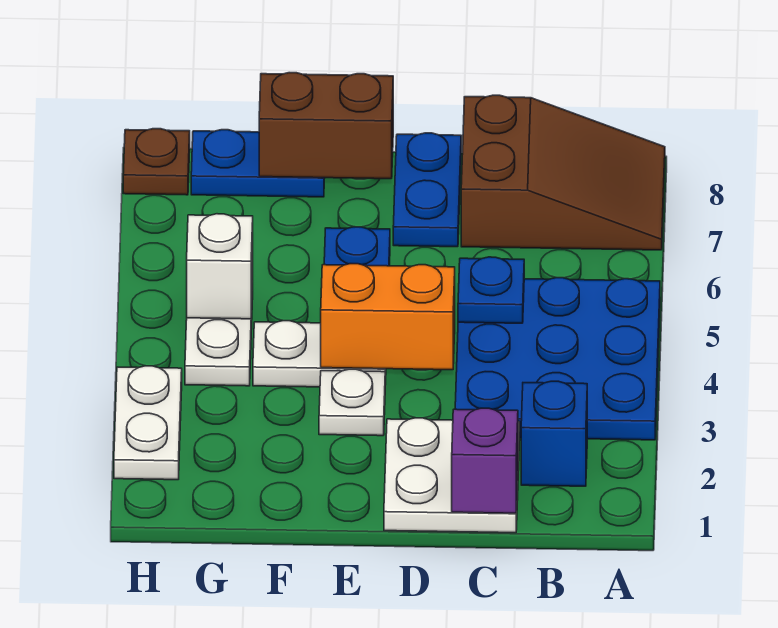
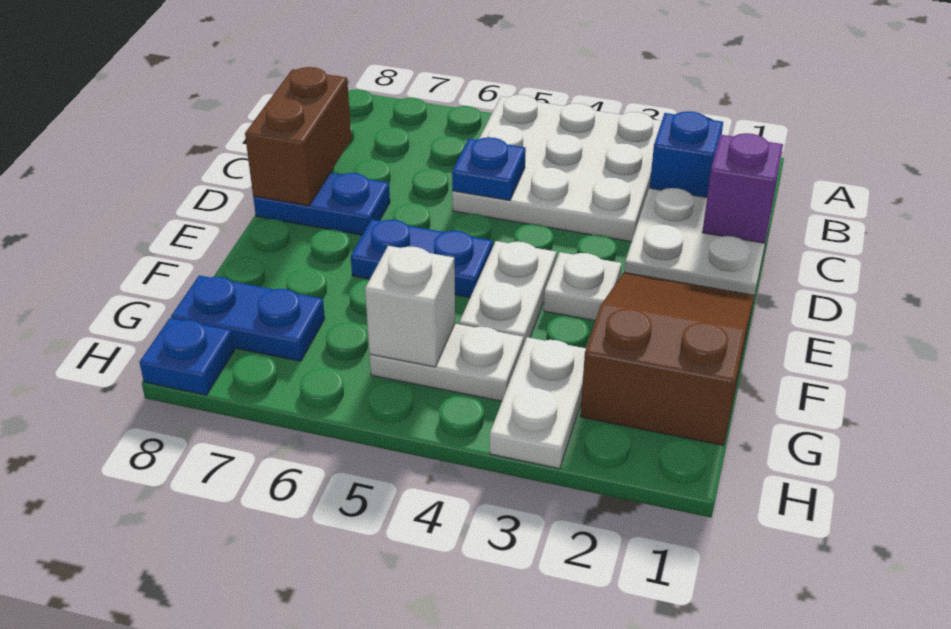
blue 3x3 plate [455,278,660,440] -> white 3x3 plate [452,95,662,242]
brown 2x3 slope [461,95,665,250] -> brown 2x3 slope moved to [580,272,754,446]
orange 1x2 brick [321,264,455,370] -> none
brown 1x2 brick [259,73,393,179] -> brown 1x2 brick moved to [245,67,351,206]
blue 1x2 plate [191,130,325,197] -> blue 1x2 plate turned to [171,275,325,361]
white 1x2 plate [114,366,182,480] -> white 1x2 plate turned to [490,337,586,469]
brown 1x1 plate [123,129,190,195] -> blue 1x1 plate [139,318,234,395]

